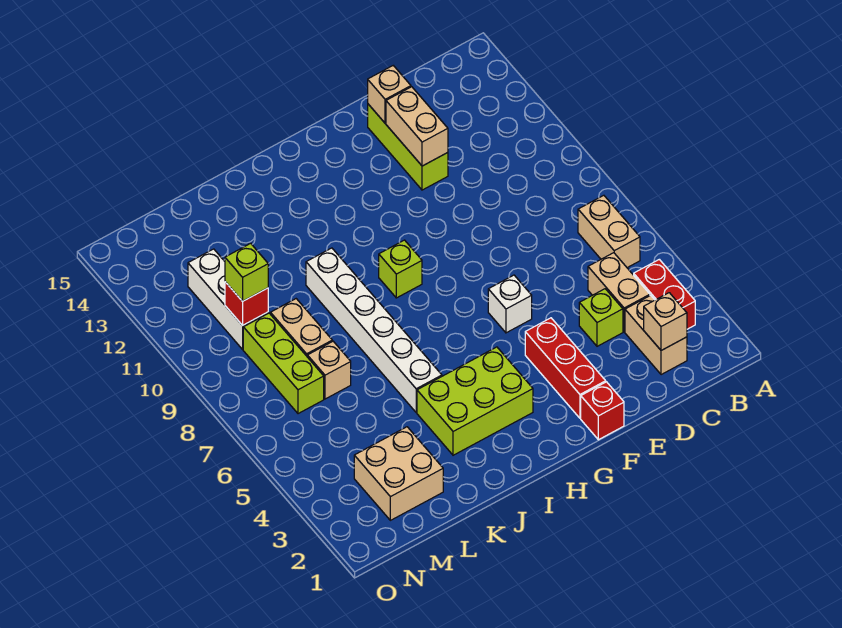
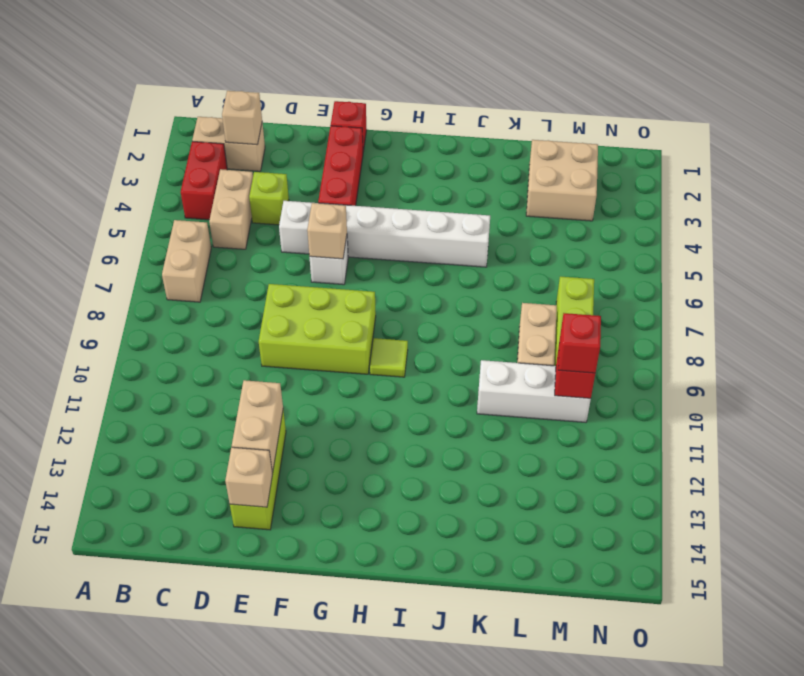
tan 1x2 brick [625,295,687,375] -> tan 1x2 brick turned to [192,117,265,171]
lime 2x3 brick [417,347,533,455] -> lime 2x3 brick moved to [259,284,376,374]
lime 1x1 brick [379,240,422,298] -> lime 1x1 tile [370,338,408,377]
white 1x6 brick [306,248,442,412] -> white 1x6 brick turned to [279,201,490,267]
tan 1x1 brick [307,341,351,399] -> tan 1x1 brick moved to [307,203,347,259]
white 1x3 brick [188,249,268,349] -> white 1x3 brick turned to [477,360,591,422]
lime 1x1 brick [225,243,268,301] -> red 1x1 brick [558,313,601,373]

